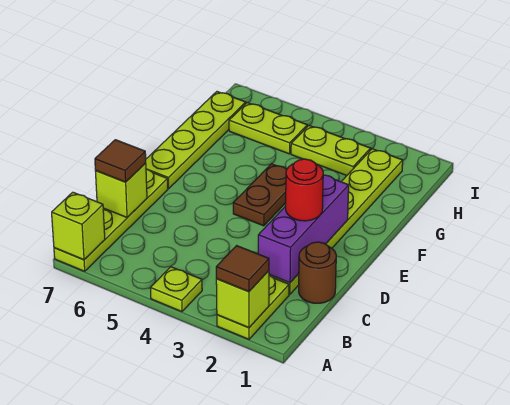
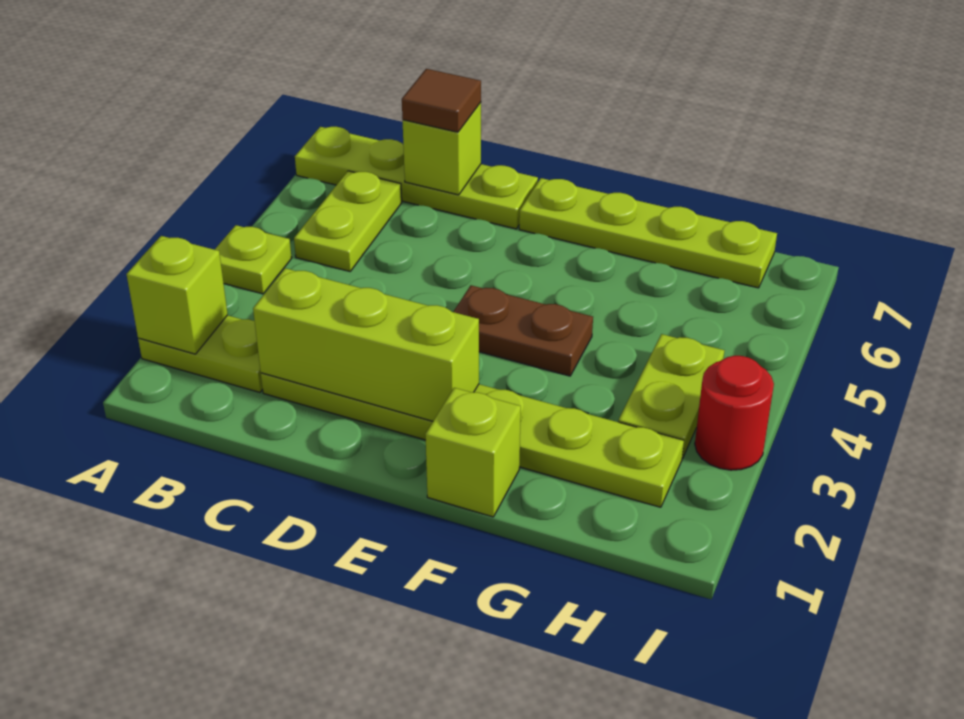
brown 1x1 tile [216,246,269,291] -> none
lime 1x1 brick [52,192,105,260] -> lime 1x1 brick moved to [425,388,521,517]
brown 1x1 round brick [299,242,336,303] -> none
purple 1x3 brick [258,175,349,283] -> lime 1x3 brick [253,268,479,421]
red 1x1 round brick [286,159,323,221] -> red 1x1 round brick moved to [695,356,774,470]
lime 1x2 plate [229,103,307,154] -> lime 1x2 plate moved to [294,171,402,271]

